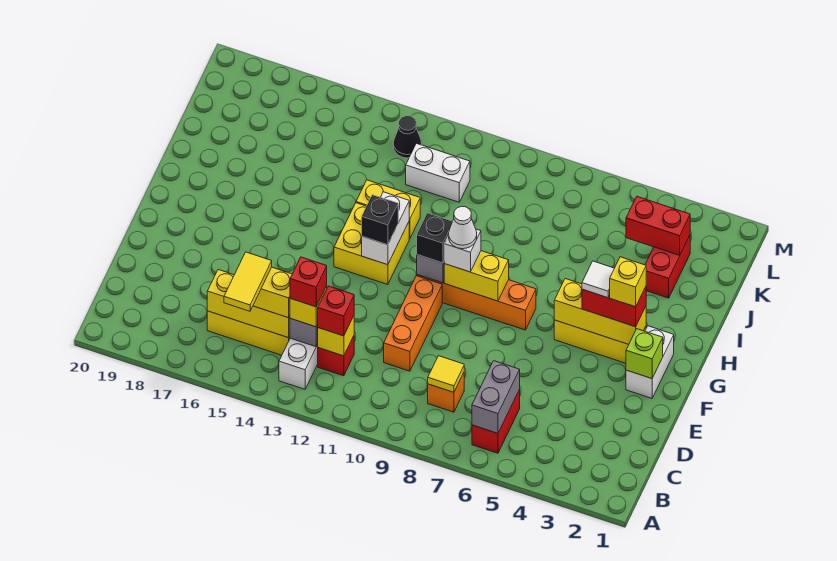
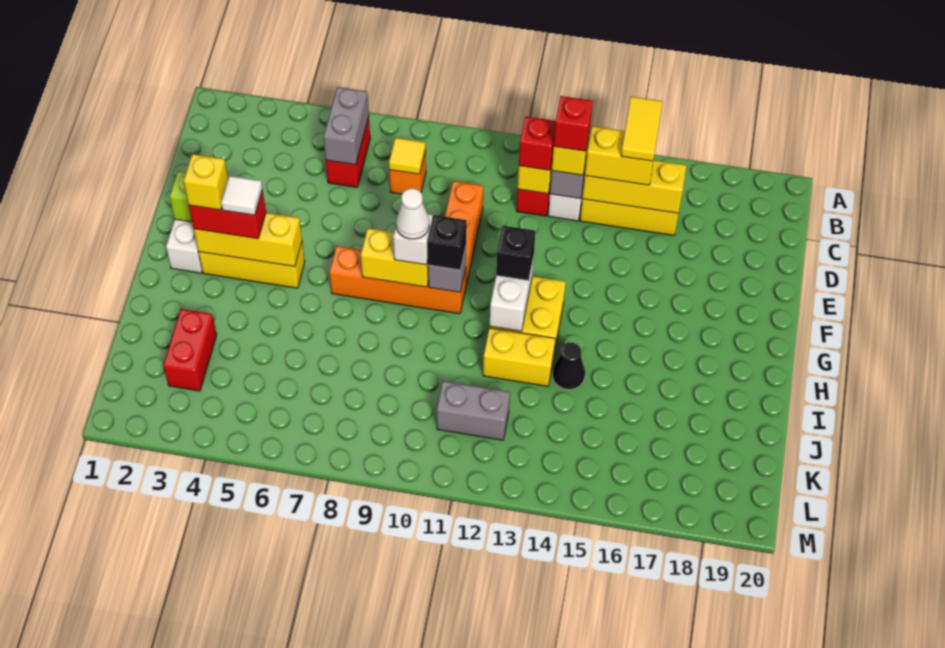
red 1x2 brick [626,197,690,255] -> none
white 1x2 brick [406,143,470,202] -> grey 1x2 brick [437,381,510,440]
black 1x1 cone [393,116,422,158] -> black 1x1 cone moved to [553,342,585,389]

